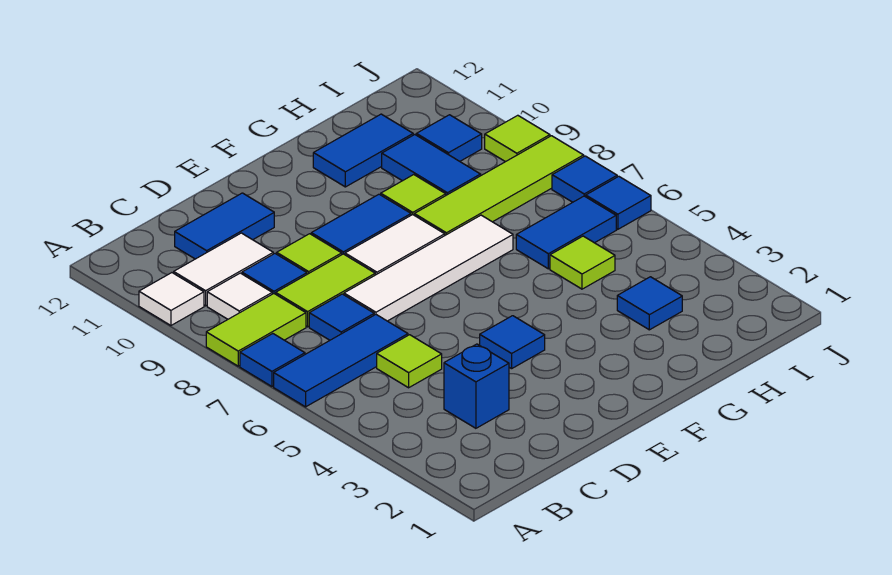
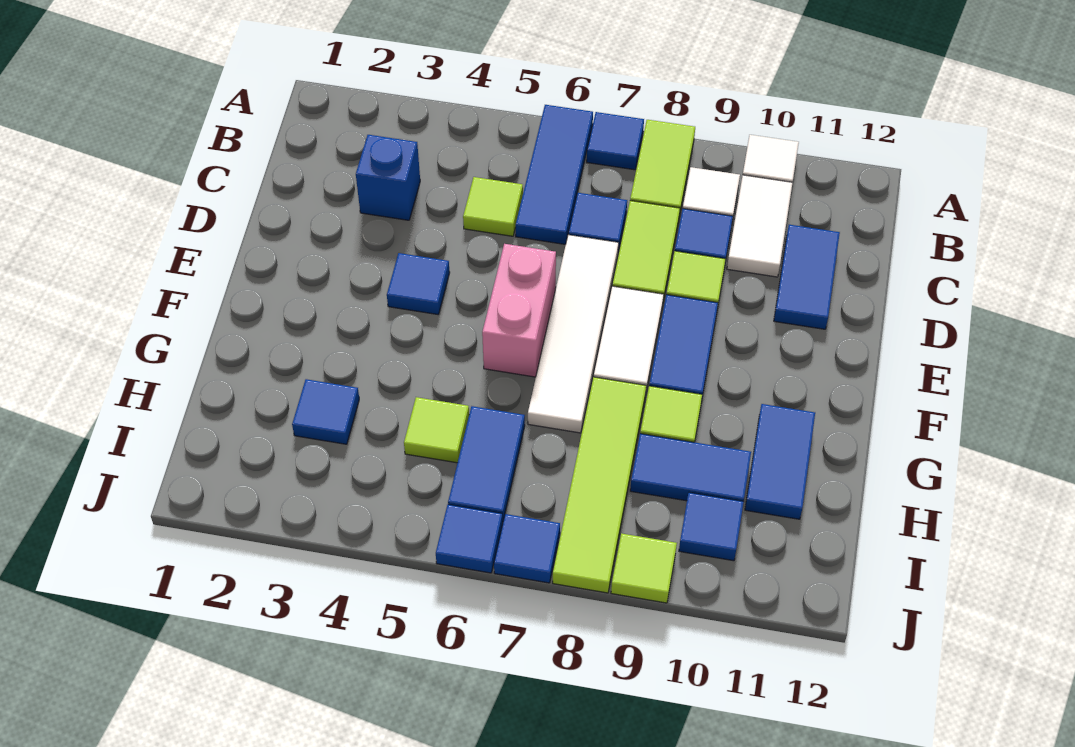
none -> pink 1x2 brick [482,244,556,377]

